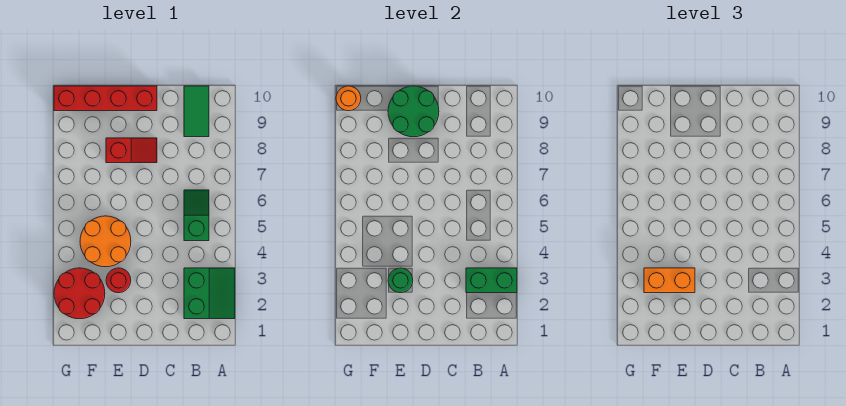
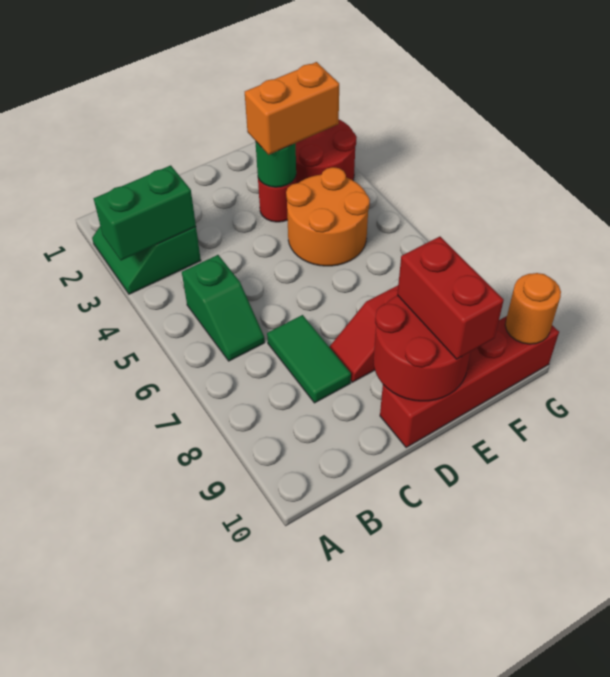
green 1x2 tile [184,86,209,137] -> green 1x2 tile moved to [267,315,351,403]
green 2x2 round brick [388,86,439,137] -> red 2x2 round brick [373,295,471,401]
none -> red 1x2 brick [397,237,504,359]

